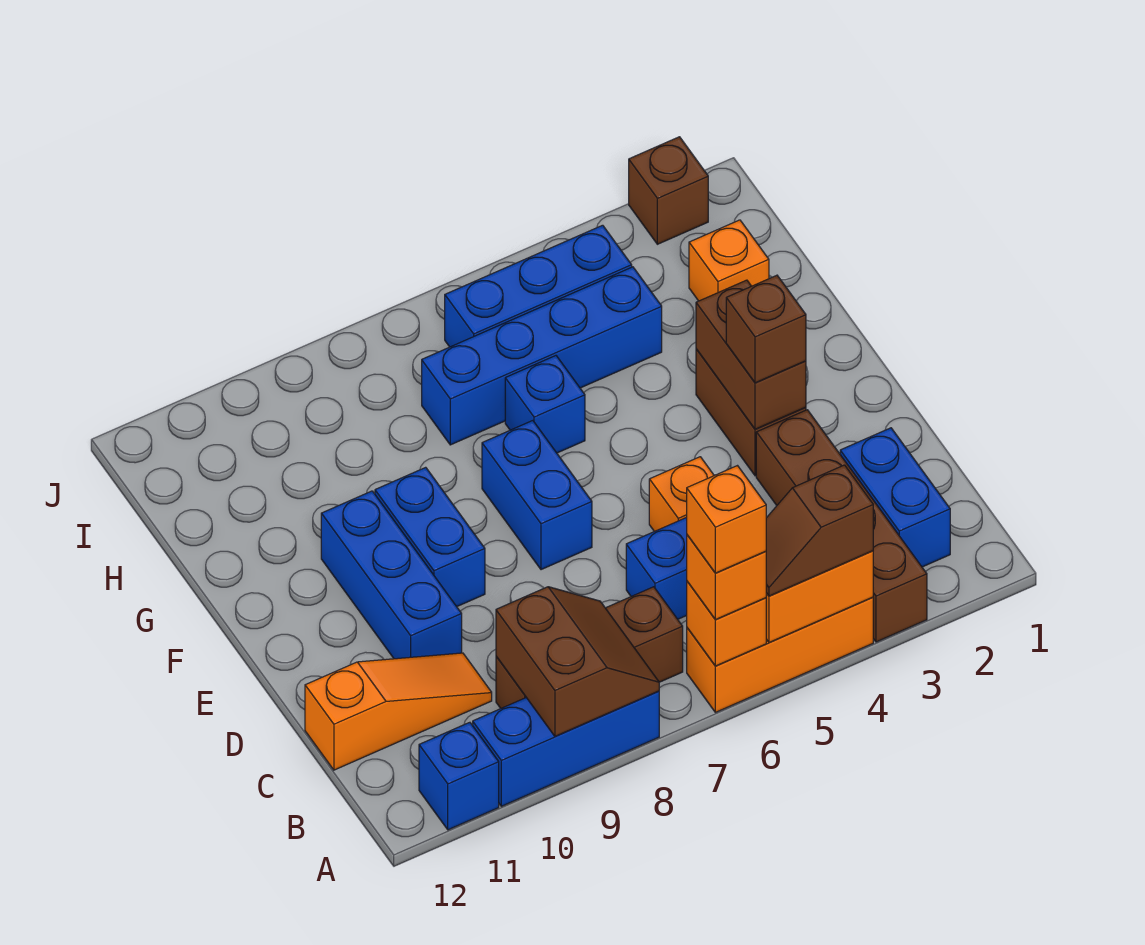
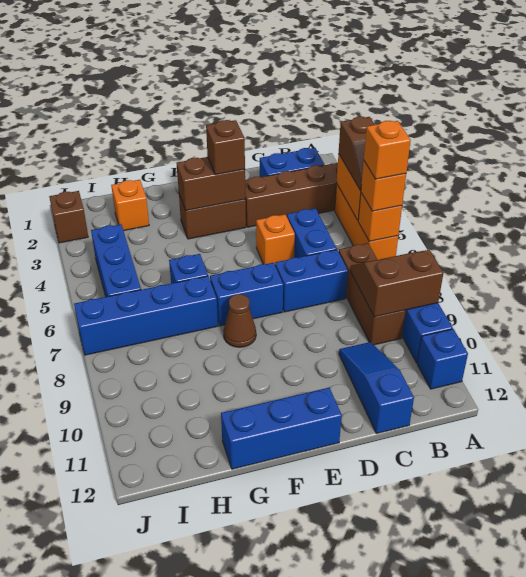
orange 1x3 slope [305,653,492,770] -> blue 1x3 slope [339,342,414,434]
blue 1x3 brick [321,491,462,659] -> blue 1x3 brick moved to [221,388,342,469]
blue 1x2 brick [375,467,485,607] -> blue 1x2 brick moved to [275,250,348,312]
none -> brown 1x1 cone [223,294,256,347]
blue 1x4 brick [422,267,662,445] -> blue 1x4 brick turned to [74,276,218,355]

